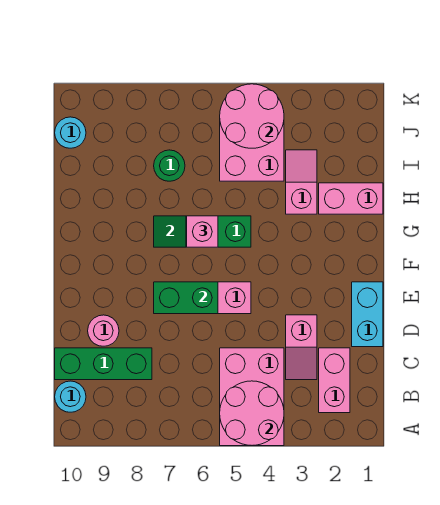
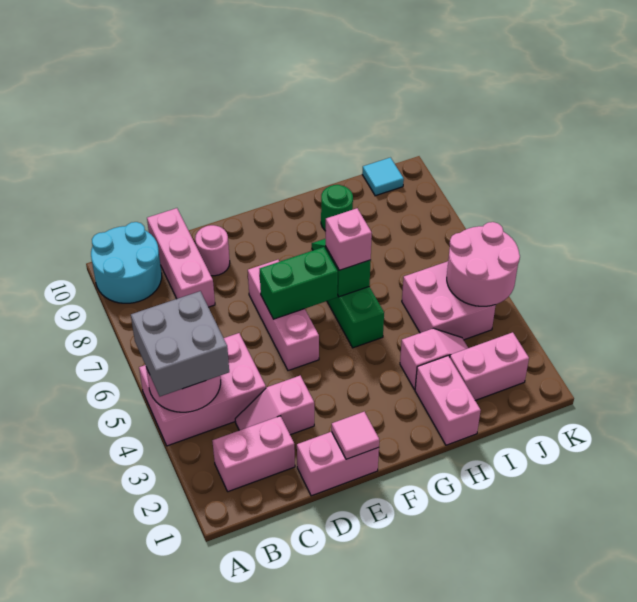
none -> grey 2x2 brick [131,291,229,396]
cyan 1x1 round brick [55,381,86,412] -> cyan 2x2 round brick [91,222,162,303]
green 1x3 brick [55,348,152,380] -> pink 1x3 brick [147,208,215,307]
cyan 1x2 brick [352,282,383,347] -> pink 1x2 brick [297,432,379,496]
none -> pink 1x1 tile [331,412,379,459]
green 1x2 brick [154,282,218,314] -> green 1x2 brick turned to [260,247,338,319]
none -> pink 1x2 brick [450,332,529,400]
green 1x1 round brick [154,150,185,181] -> green 1x1 round brick moved to [321,185,353,231]
cyan 1x1 round brick [55,117,86,148] -> cyan 1x1 tile [362,158,404,196]

